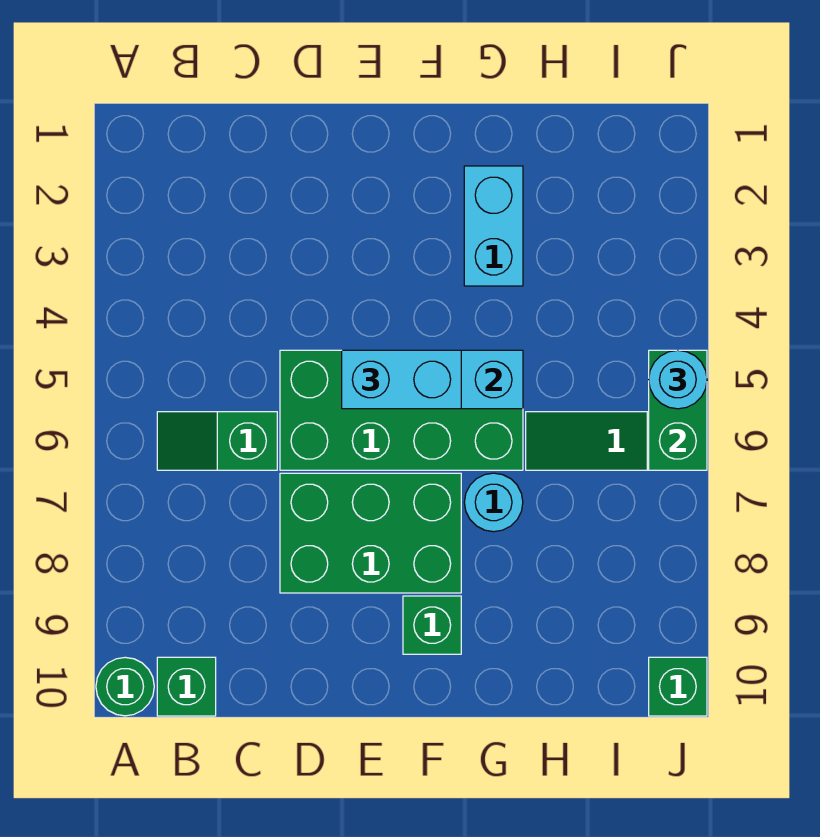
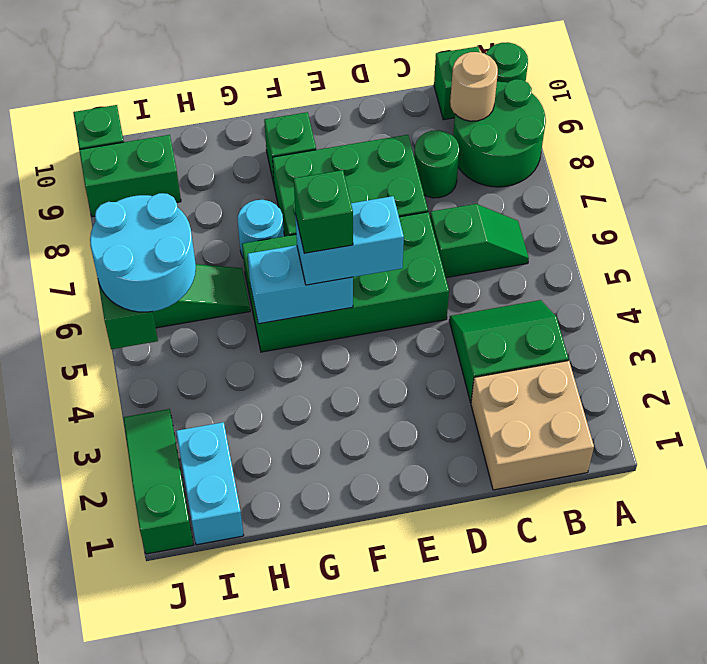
none -> green 2x2 round brick [453,79,546,187]
none -> tan 2x2 brick [471,361,594,490]
none -> green 2x2 slope [449,300,569,402]
none -> tan 1x1 round brick [450,52,498,121]
none -> green 1x1 round brick [414,130,459,198]
none -> green 1x1 brick [294,170,353,253]
cyan 1x2 brick [464,166,523,286] -> cyan 1x2 brick moved to [176,422,244,545]
none -> green 1x2 brick [79,135,181,217]
none -> green 1x3 slope [123,409,193,554]
cyan 1x1 round brick [649,350,707,409] -> cyan 2x2 round brick [90,193,196,312]

